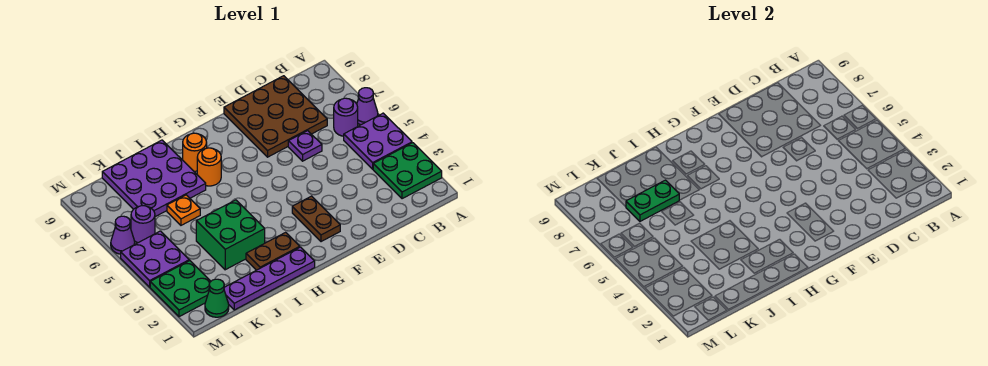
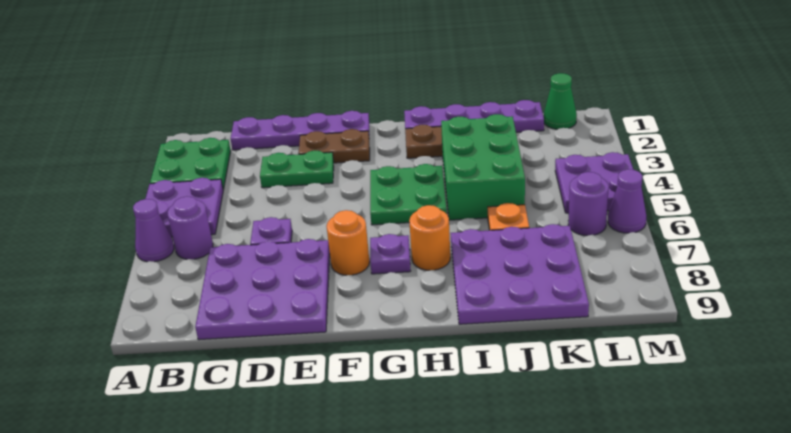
none -> purple 1x4 plate [231,111,369,150]
brown 3x3 plate [224,76,327,157] -> purple 3x3 plate [195,239,330,340]
brown 1x2 plate [292,196,340,242] -> brown 1x2 plate turned to [298,129,370,163]
none -> purple 1x1 plate [370,234,410,274]
orange 1x1 round brick [183,133,207,171] -> orange 1x1 round brick moved to [327,210,370,275]
green 2x2 brick [196,200,265,270] -> green 2x3 brick [441,114,525,220]
green 1x2 plate [626,180,679,221] -> green 1x2 plate moved to [260,150,334,188]
green 2x2 plate [150,261,211,317] -> green 2x2 plate moved to [370,164,447,225]

